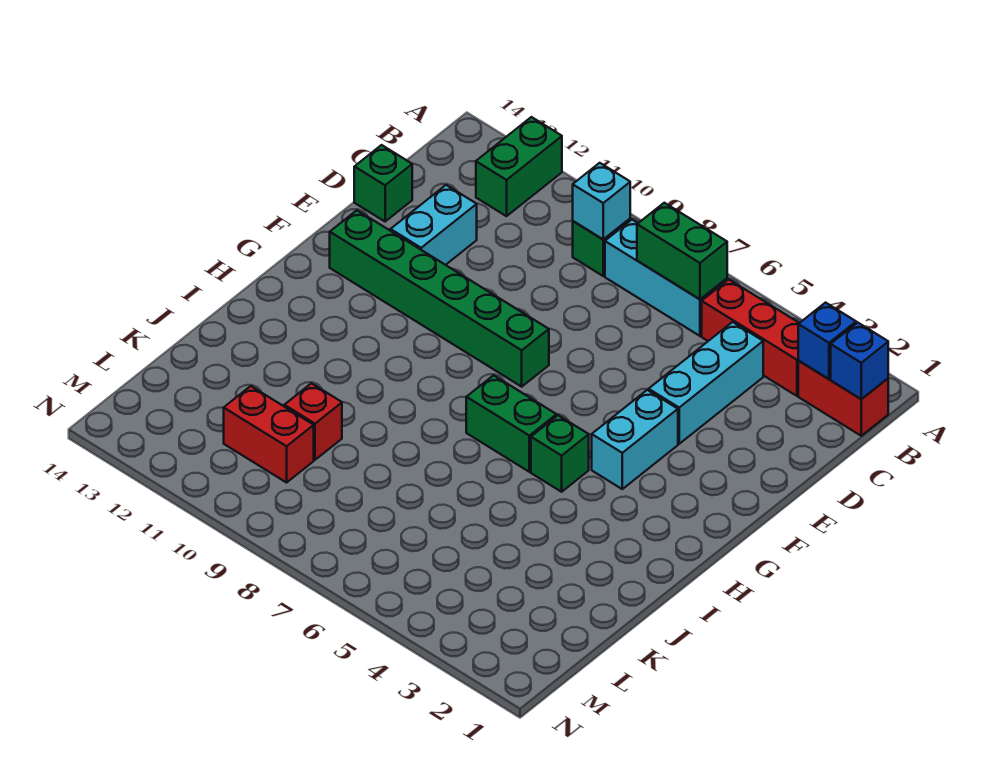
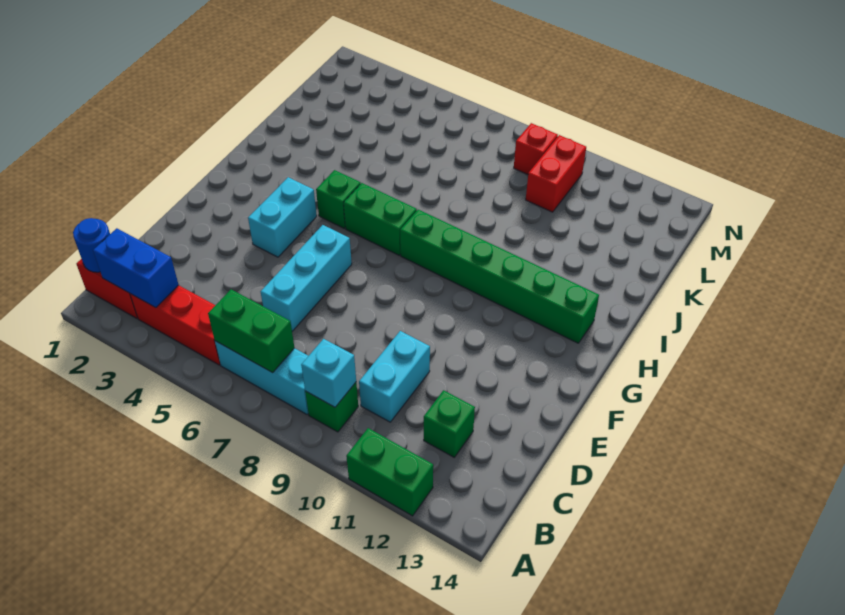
green 1x2 brick [476,117,562,216] -> green 1x2 brick turned to [346,428,433,516]
blue 1x1 brick [831,323,888,399] -> blue 1x1 round brick [73,218,110,272]
blue 1x1 brick [798,303,856,379] -> blue 1x2 brick [93,228,179,308]
cyan 1x3 brick [649,322,763,444] -> cyan 1x3 brick moved to [261,225,352,331]
cyan 1x2 brick [391,185,477,265] -> cyan 1x2 brick moved to [359,331,430,422]
green 1x1 brick [354,145,412,221] -> green 1x1 brick moved to [424,390,475,457]
green 1x6 brick [330,210,549,387] -> green 1x6 brick moved to [400,210,599,343]
red 1x1 brick [284,383,342,460] -> red 1x1 brick moved to [514,123,558,174]
red 1x2 brick [224,386,314,483] -> red 1x2 brick turned to [526,135,586,212]

